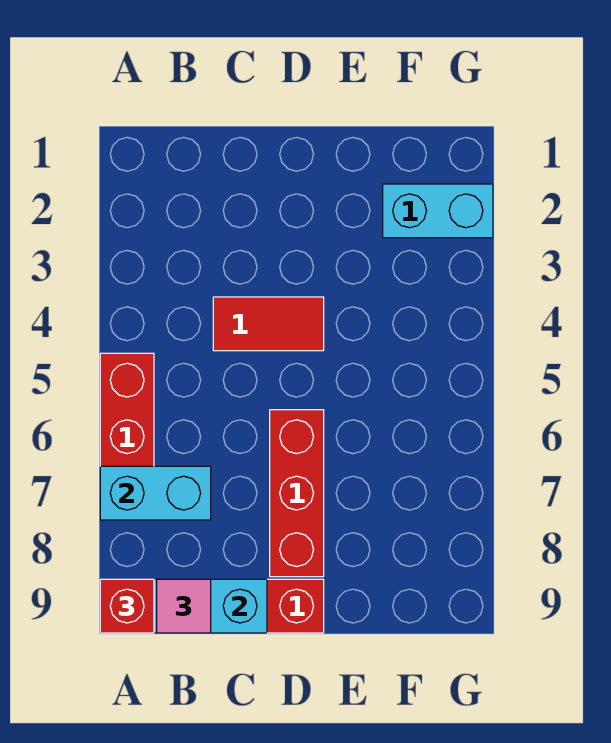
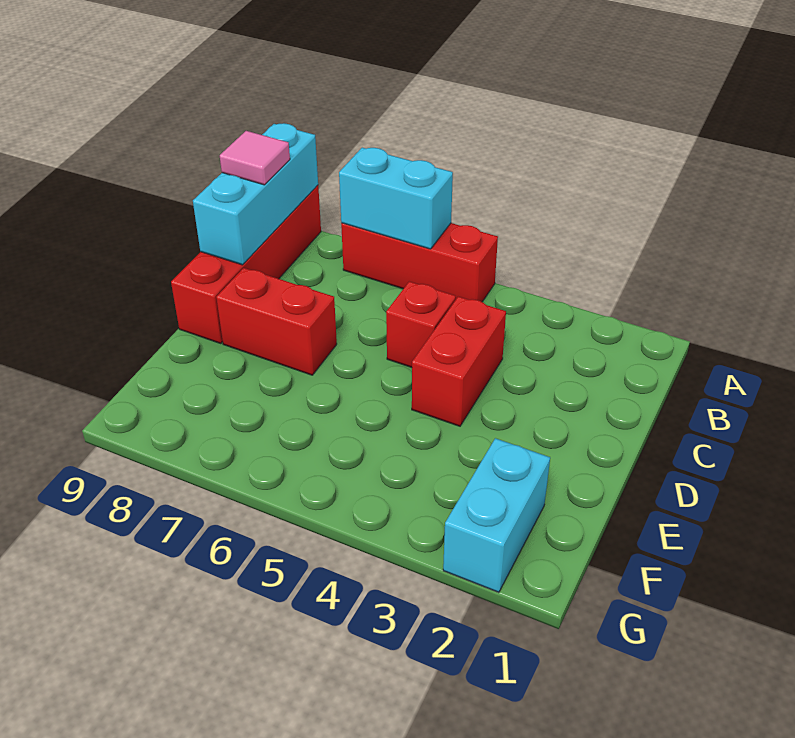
cyan 1x2 brick [100,466,211,520] -> cyan 1x2 brick turned to [339,148,453,249]
red 1x1 brick [100,579,154,633] -> red 1x1 brick moved to [386,281,456,367]
red 1x2 tile [213,297,324,351] -> red 1x2 brick [412,297,506,426]
red 1x3 brick [270,410,324,577] -> red 1x2 brick [216,268,337,375]

